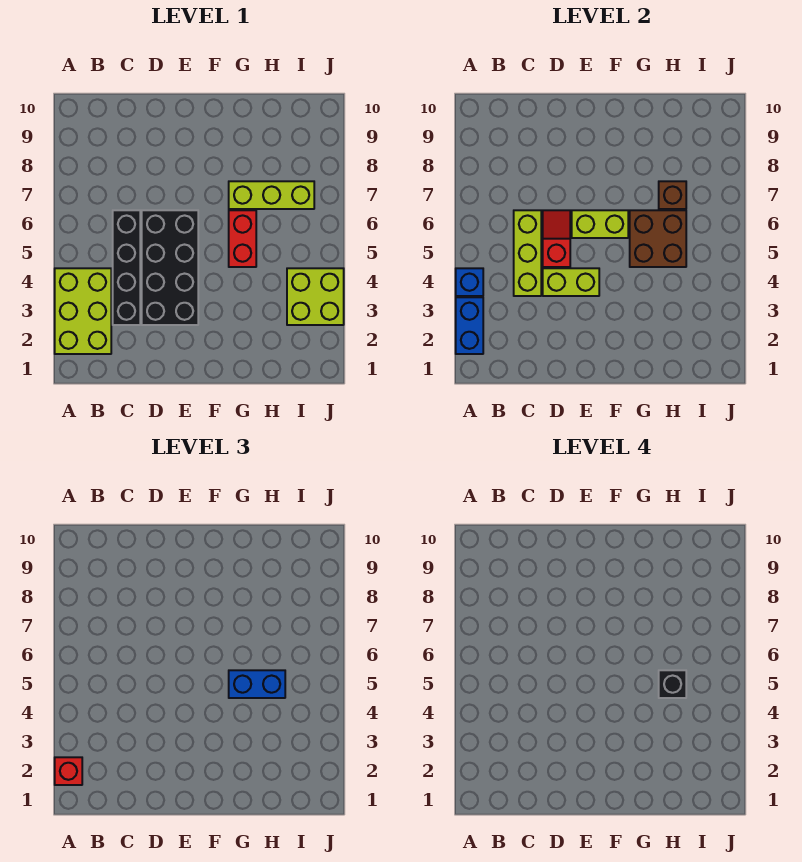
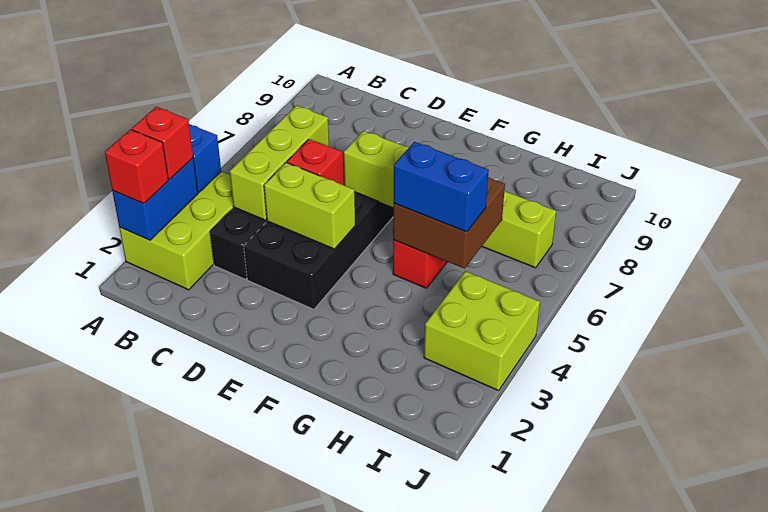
none -> red 1x1 brick [132,107,193,179]
black 1x1 brick [659,670,686,698] -> none
brown 1x1 brick [659,181,686,209] -> none

